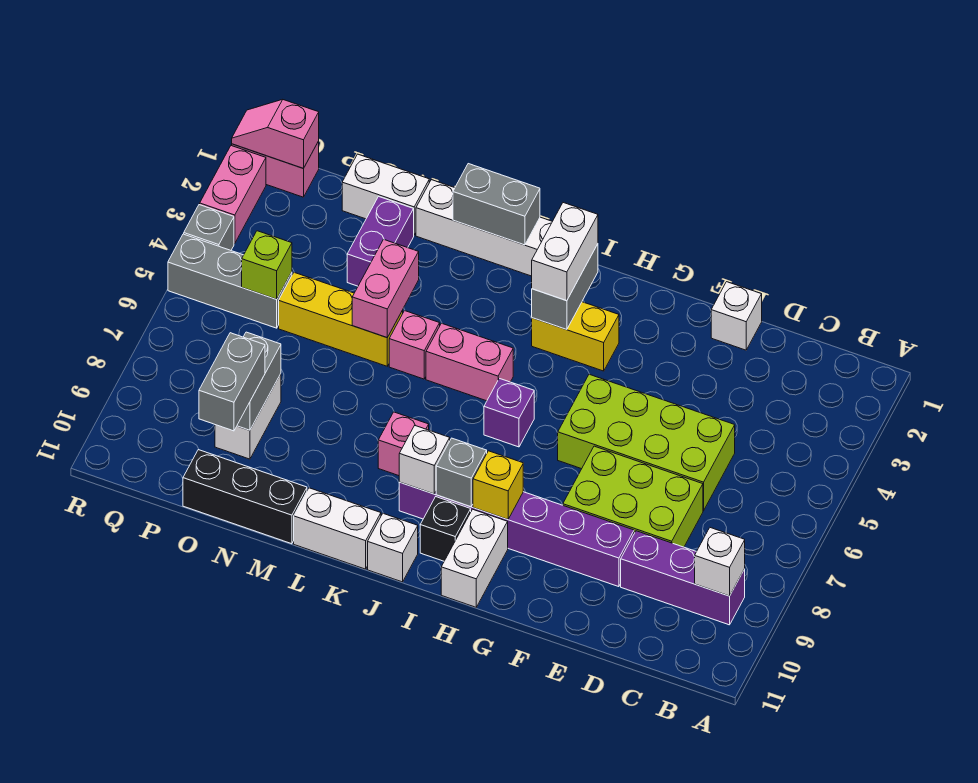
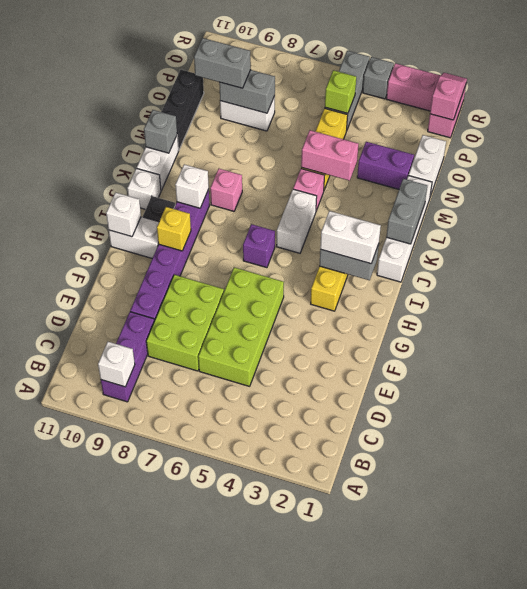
white 1x1 brick [711,282,762,350] -> white 1x1 brick moved to [106,193,141,237]
grey 1x1 brick [436,438,487,507] -> grey 1x1 brick moved to [144,110,177,153]
pink 1x2 brick [426,323,513,401] -> white 1x2 brick [277,189,317,253]

